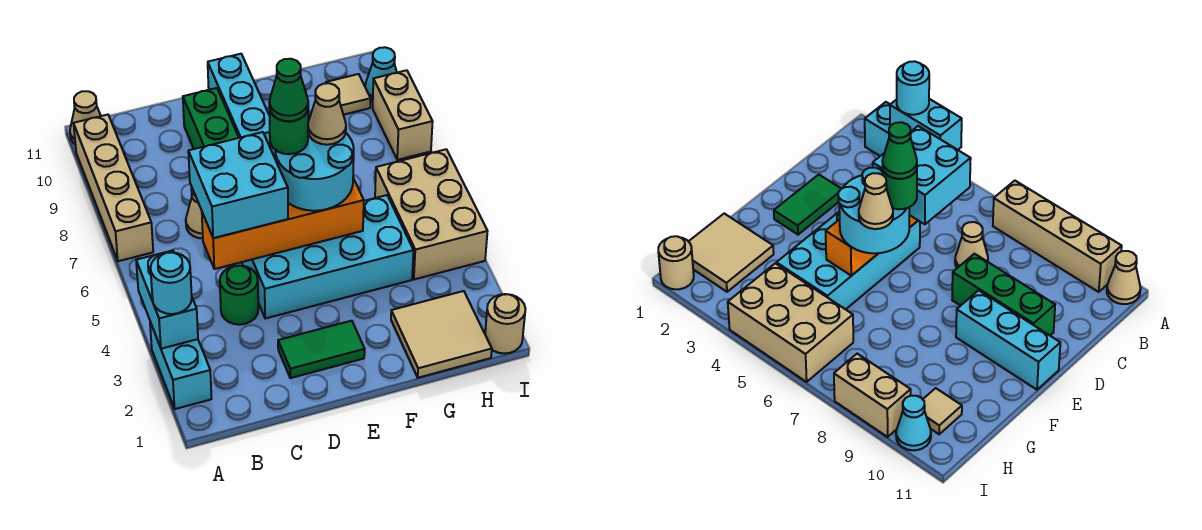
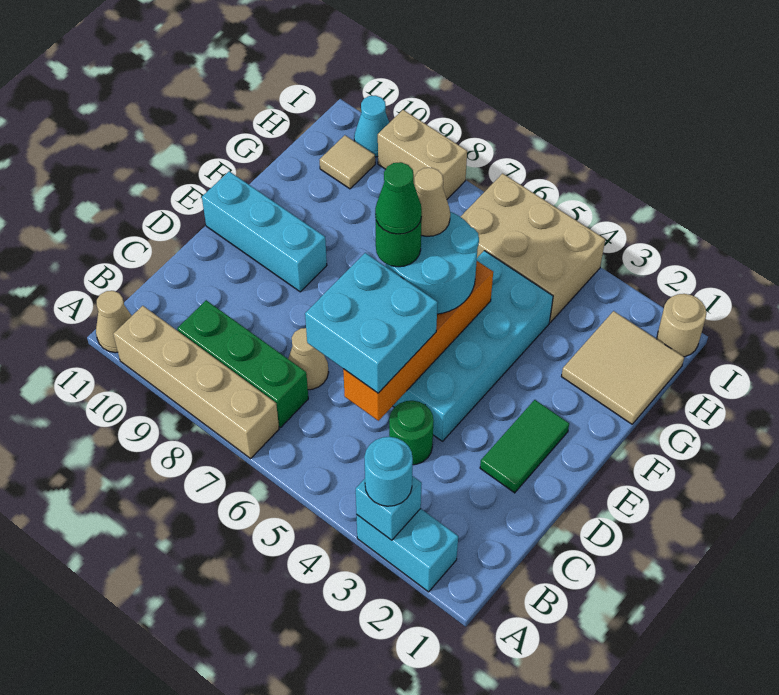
cyan 1x2 brick [136,250,198,349] -> cyan 1x1 brick [356,476,422,540]
green 1x3 brick [183,88,239,149] -> green 1x3 brick moved to [177,300,308,428]

